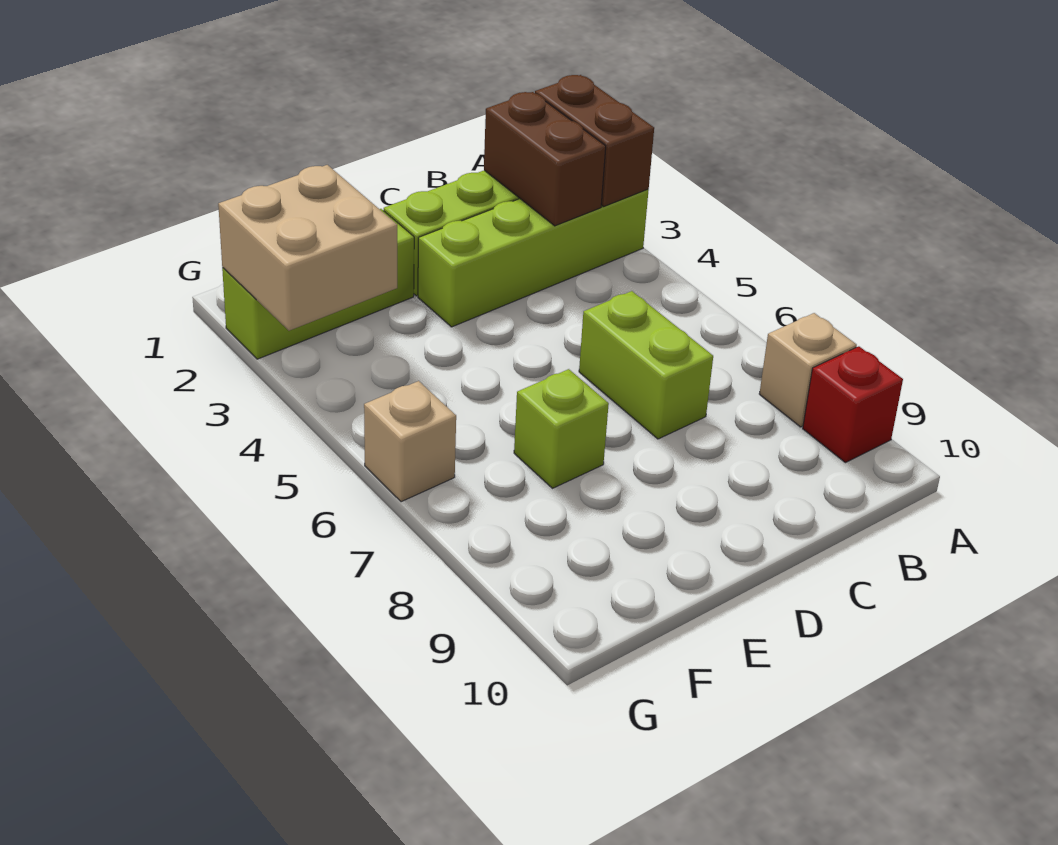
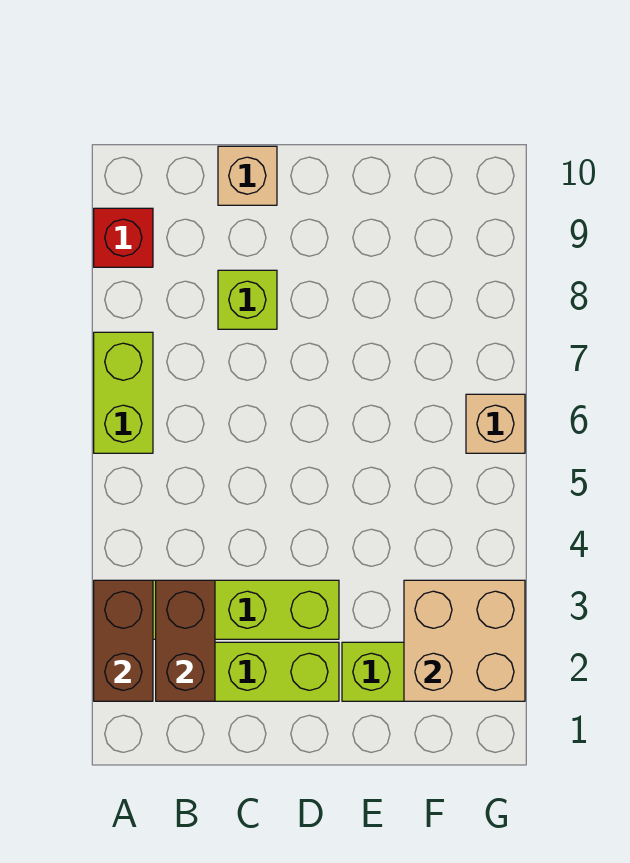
tan 1x1 brick [759,313,857,427] -> tan 1x1 brick moved to [218,146,277,205]
lime 1x2 brick [579,291,713,439] -> lime 1x2 brick moved to [94,332,153,453]
lime 1x1 brick [514,369,609,488] -> lime 1x1 brick moved to [218,270,277,329]

